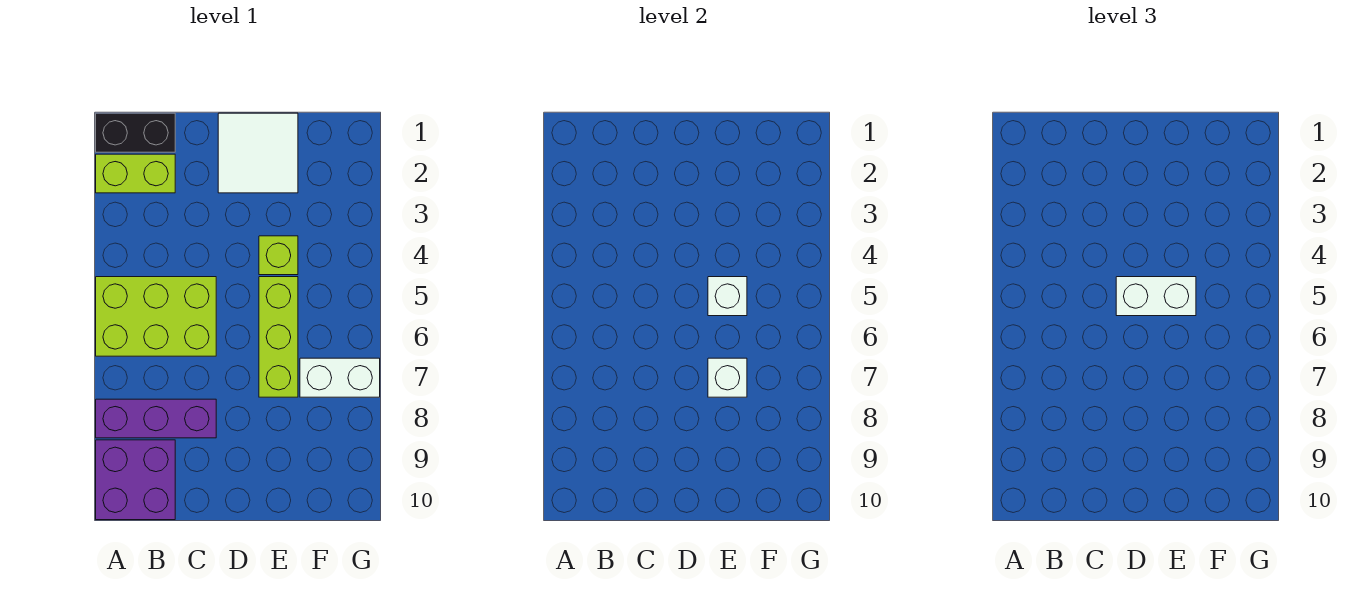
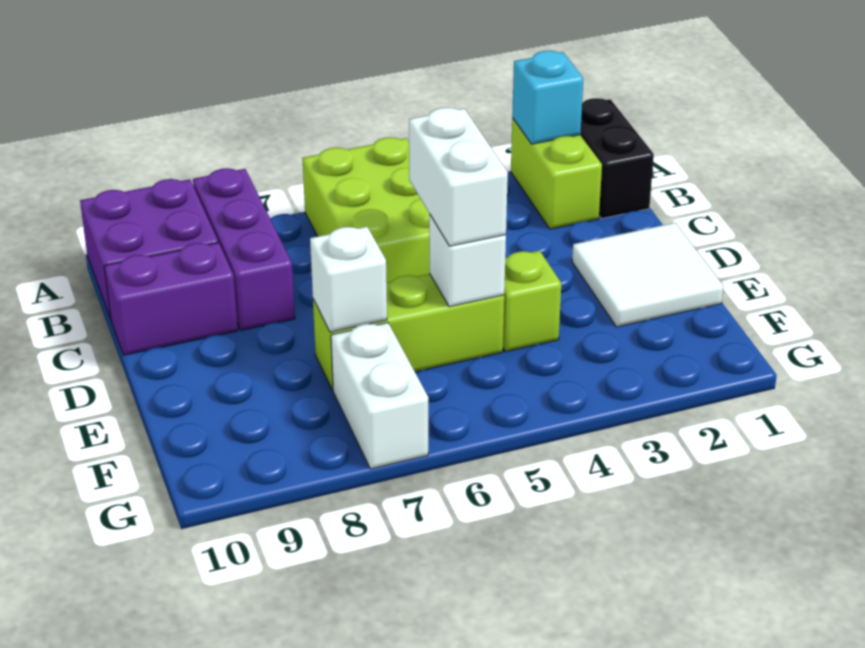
none -> cyan 1x1 brick [512,51,584,144]
none -> purple 1x2 brick [104,242,238,355]

